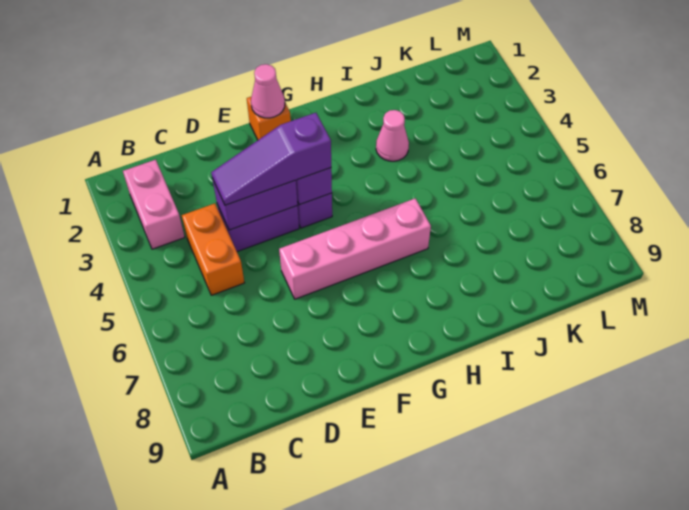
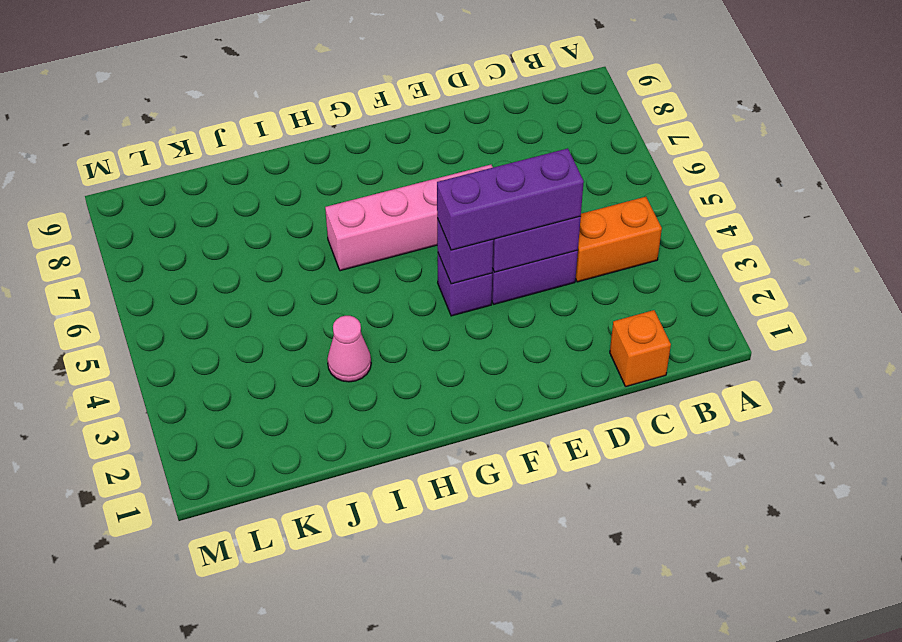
pink 1x2 brick [123,160,185,249] -> none
orange 1x2 brick [182,203,244,295] -> orange 1x2 brick turned to [575,197,662,282]
purple 1x3 slope [211,113,331,205] -> purple 1x3 brick [437,148,584,250]
orange 1x1 brick [247,96,291,140] -> orange 1x1 brick moved to [610,310,671,387]
pink 1x1 cone [251,64,285,118] -> none

